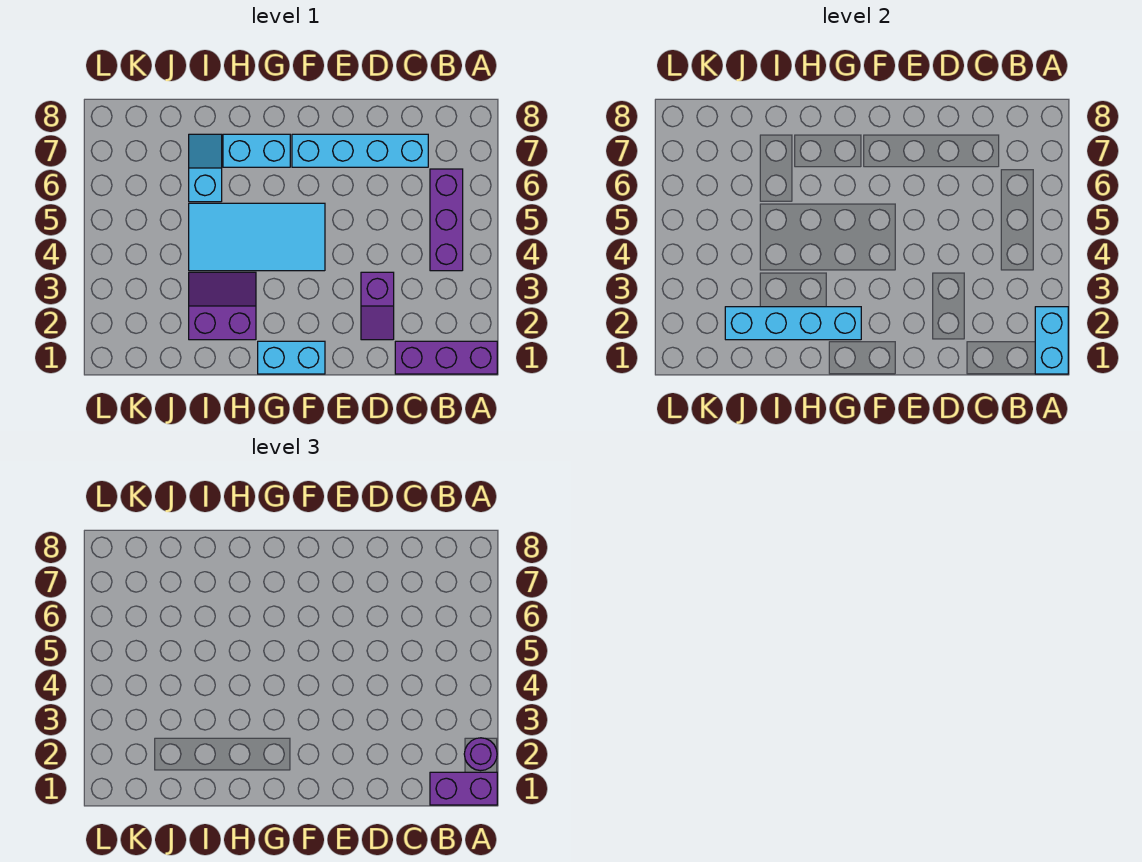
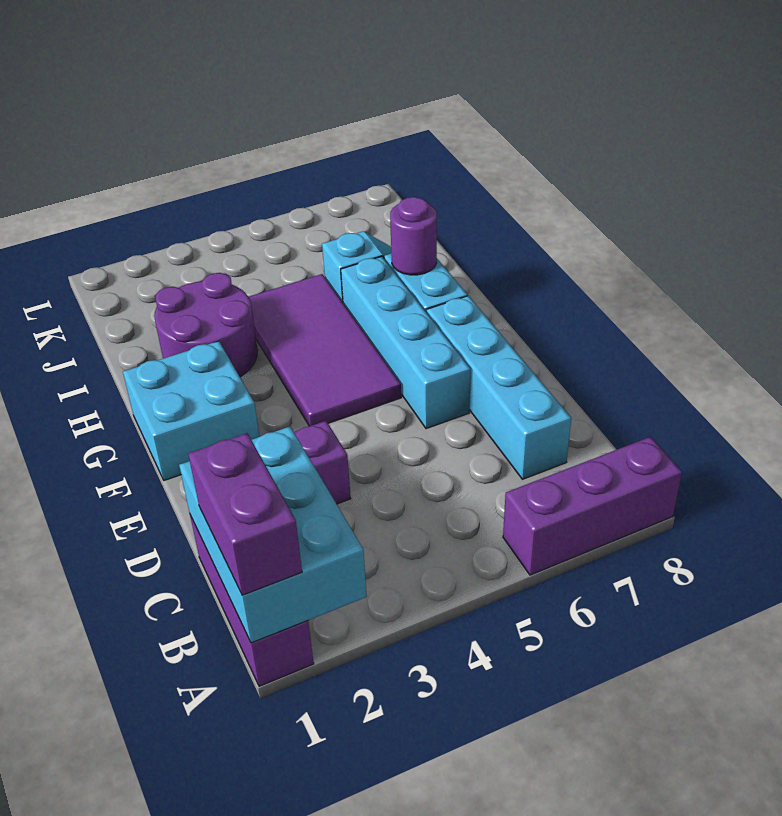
cyan 1x2 brick [1035,307,1068,374] -> cyan 2x3 brick [179,427,367,643]
purple 1x1 round brick [464,738,497,771] -> purple 1x1 round brick moved to [390,197,437,275]
purple 1x3 brick [430,169,463,271] -> purple 1x3 brick moved to [503,437,682,575]
cyan 1x2 brick [258,341,325,374] -> cyan 2x2 brick [123,341,259,480]
cyan 2x4 tile [189,203,325,271] -> purple 2x4 tile [249,274,401,426]
cyan 1x4 brick [725,307,861,340] -> cyan 1x4 brick moved to [341,256,470,429]
purple 2x2 slope [189,272,256,340] -> purple 2x2 round brick [154,273,258,377]

